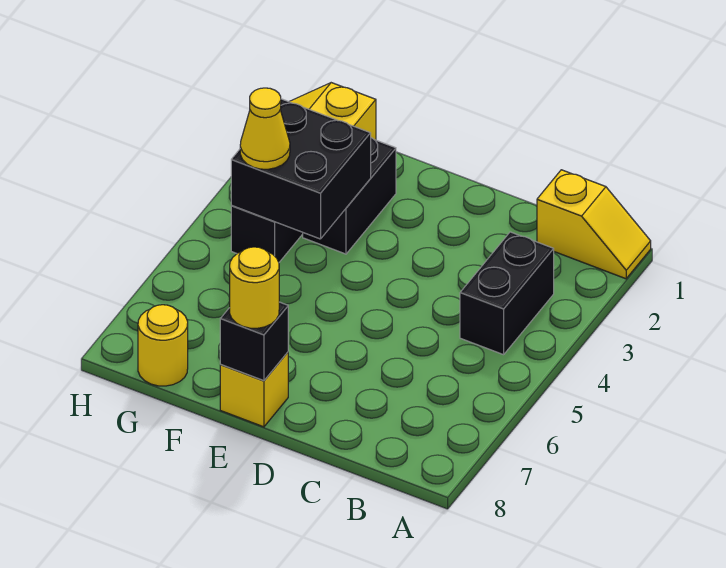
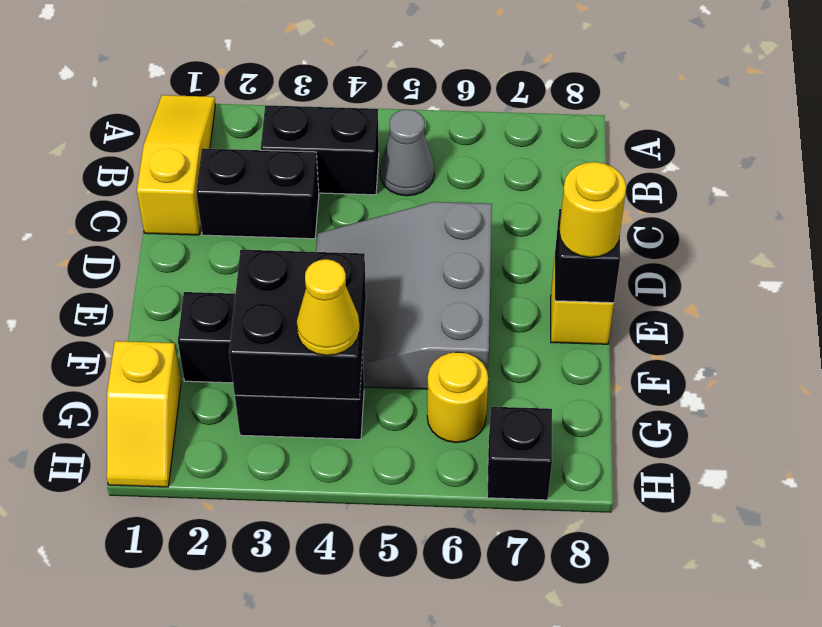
yellow 1x2 slope [537,170,651,279] -> yellow 1x3 slope [137,95,215,235]
none -> grey 1x1 cone [380,109,434,196]
none -> black 1x2 brick [196,148,319,239]
none -> grey 3x3 slope [316,202,492,389]
yellow 1x1 round brick [138,305,188,386] -> yellow 1x1 round brick moved to [427,352,488,443]
none -> black 1x1 brick [487,407,552,500]

